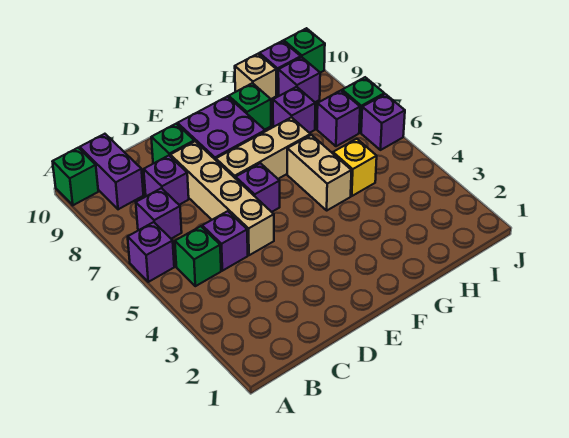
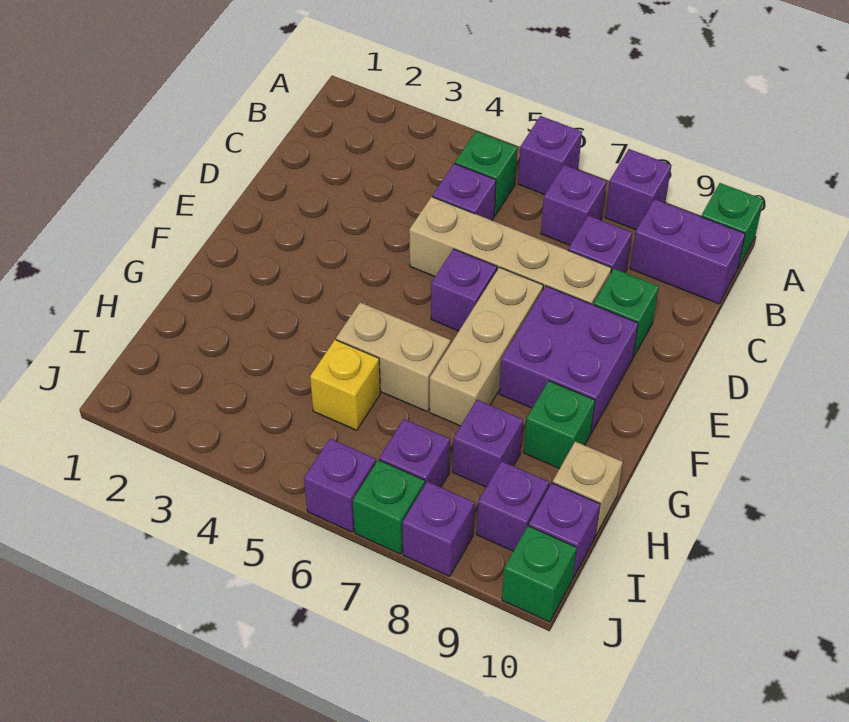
none -> purple 1x1 brick [605,149,671,230]
none -> purple 1x1 brick [402,482,475,576]

